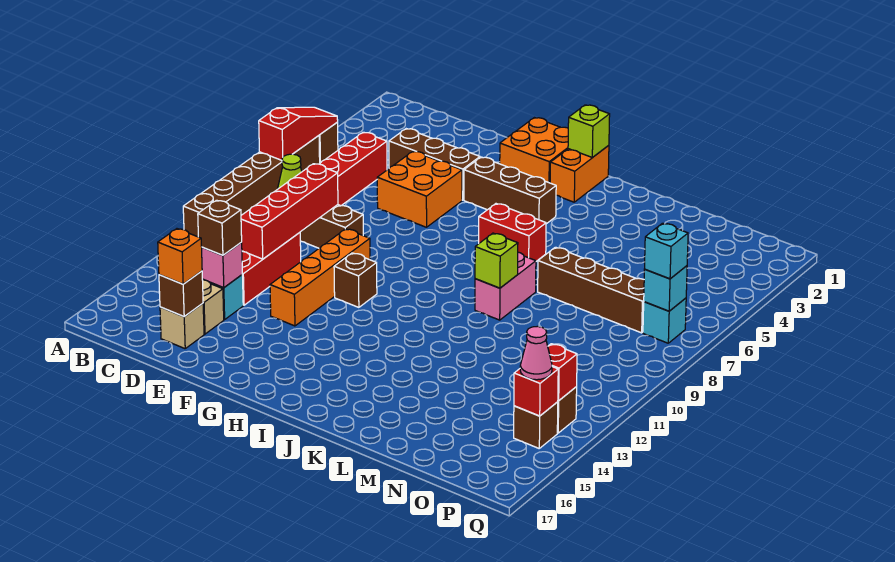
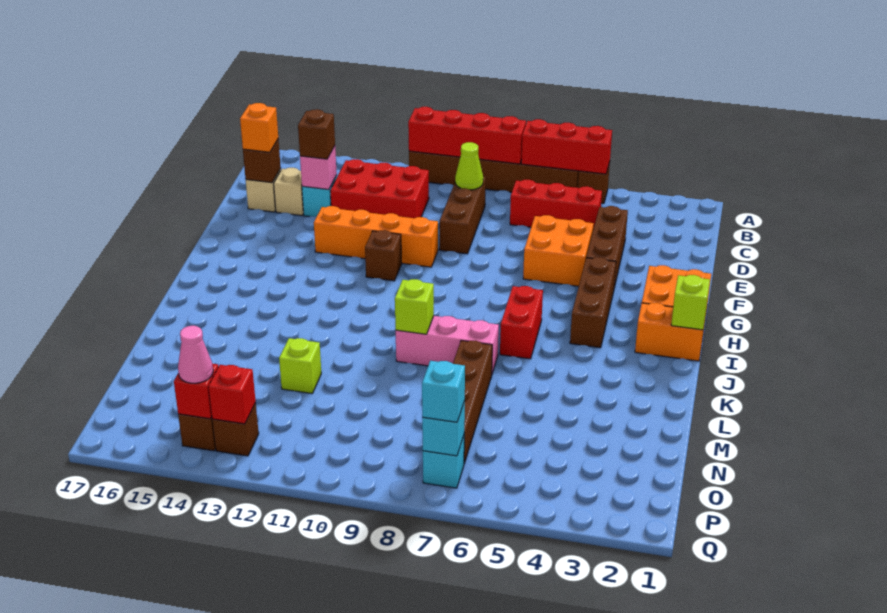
red 1x3 slope [259,107,338,160] -> red 1x3 brick [521,119,612,174]
red 1x4 brick [241,164,338,259] -> red 1x4 brick moved to [408,107,526,164]
pink 1x2 brick [475,252,536,320] -> pink 1x3 brick [396,316,499,373]
none -> lime 1x1 brick [279,338,321,393]

